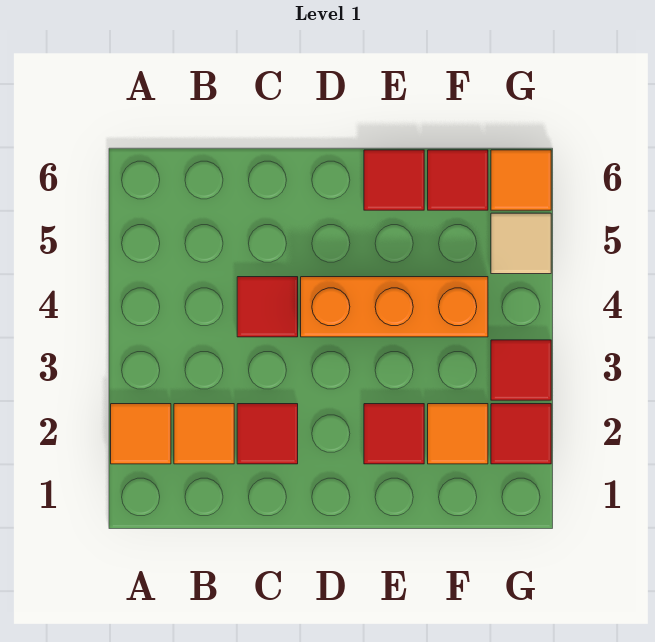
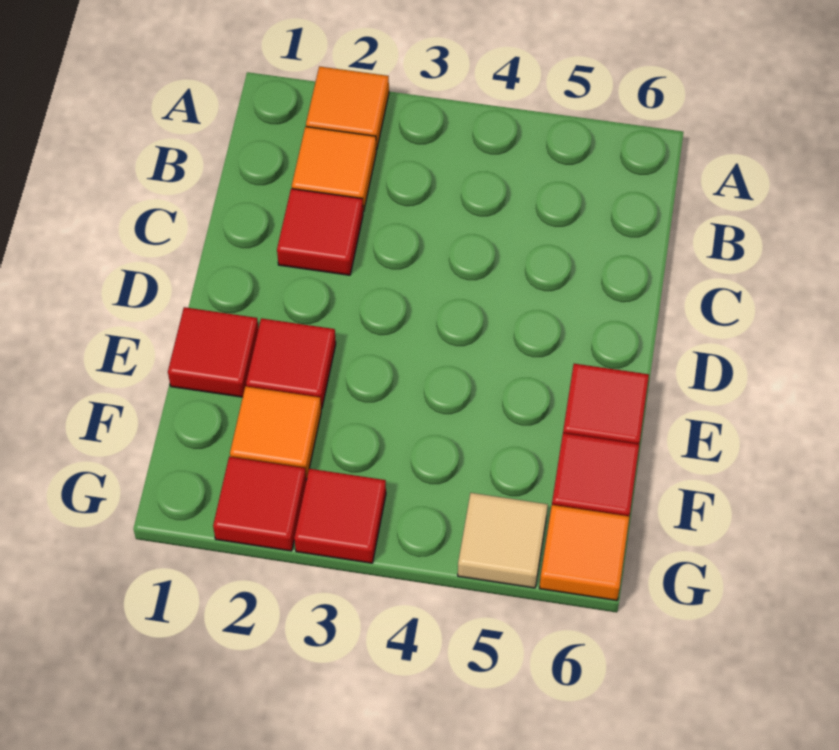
red 1x1 tile [237,277,298,337] -> red 1x1 tile moved to [168,307,259,397]
orange 1x3 brick [301,277,488,337] -> none

